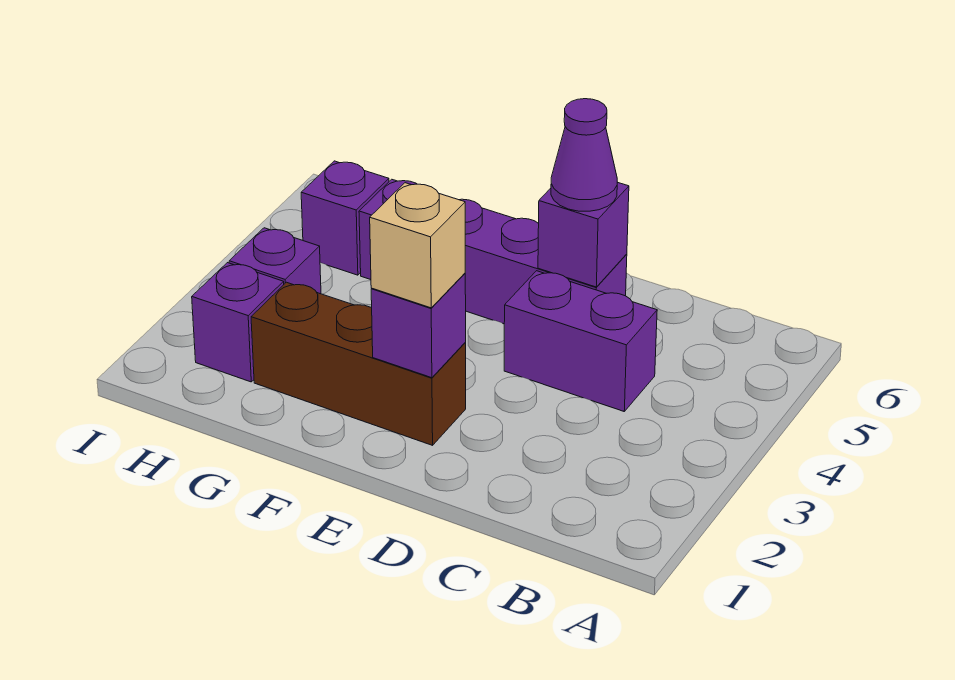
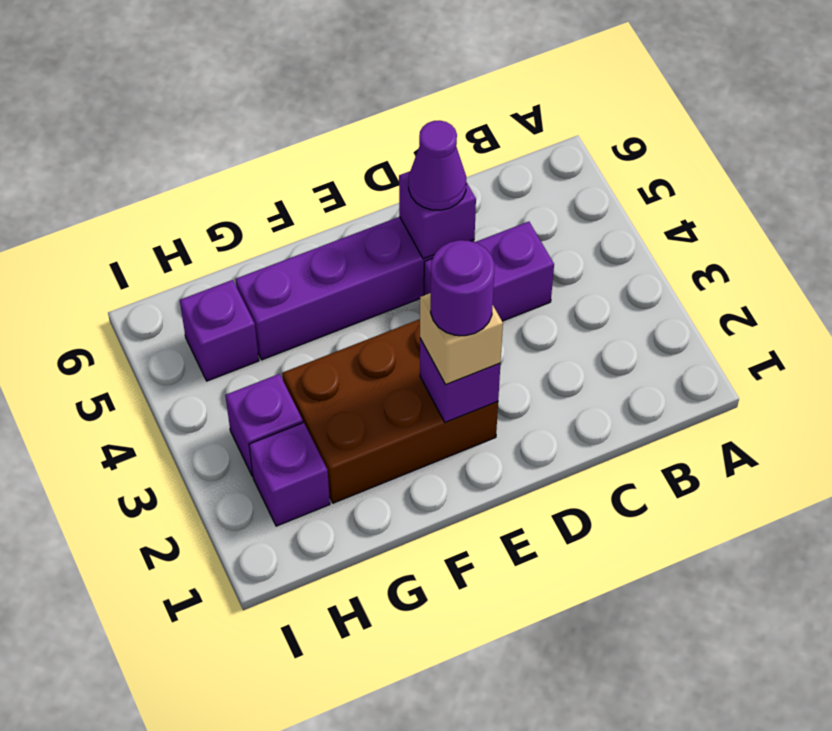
brown 1x3 brick [251,282,466,445] -> brown 2x3 brick [282,319,498,503]
none -> purple 1x1 round brick [431,240,494,336]

